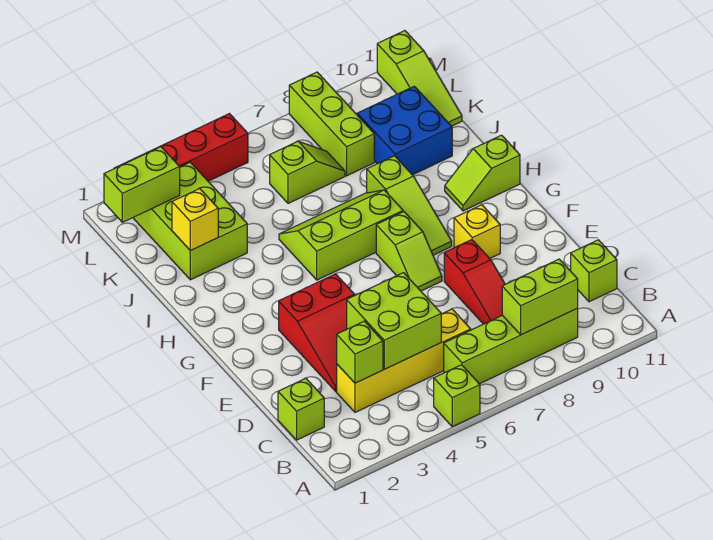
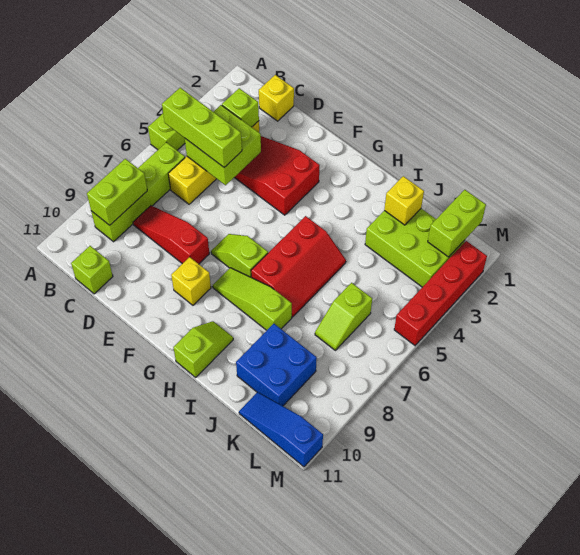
lime 1x1 brick [278,378,324,440] -> yellow 1x1 brick [259,75,294,121]
lime 2x3 slope [279,190,403,280] -> red 2x3 slope [251,216,346,317]
lime 1x3 brick [289,72,374,176] -> lime 1x3 brick moved to [162,88,242,167]
lime 1x3 slope [377,31,462,126] -> blue 1x3 slope [239,392,323,467]

